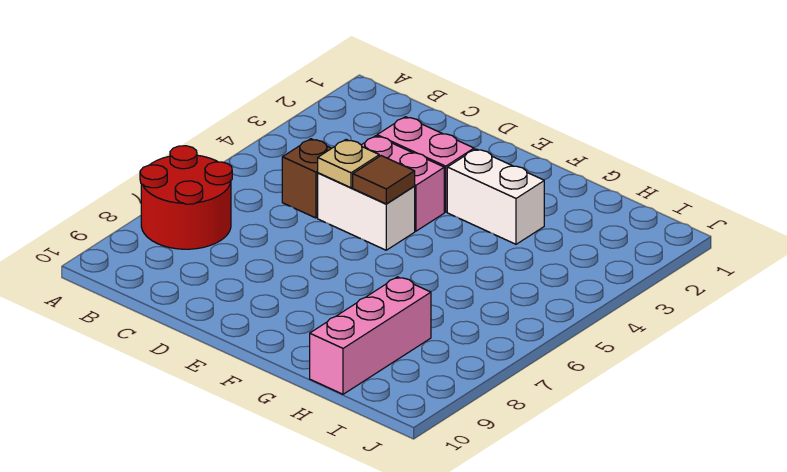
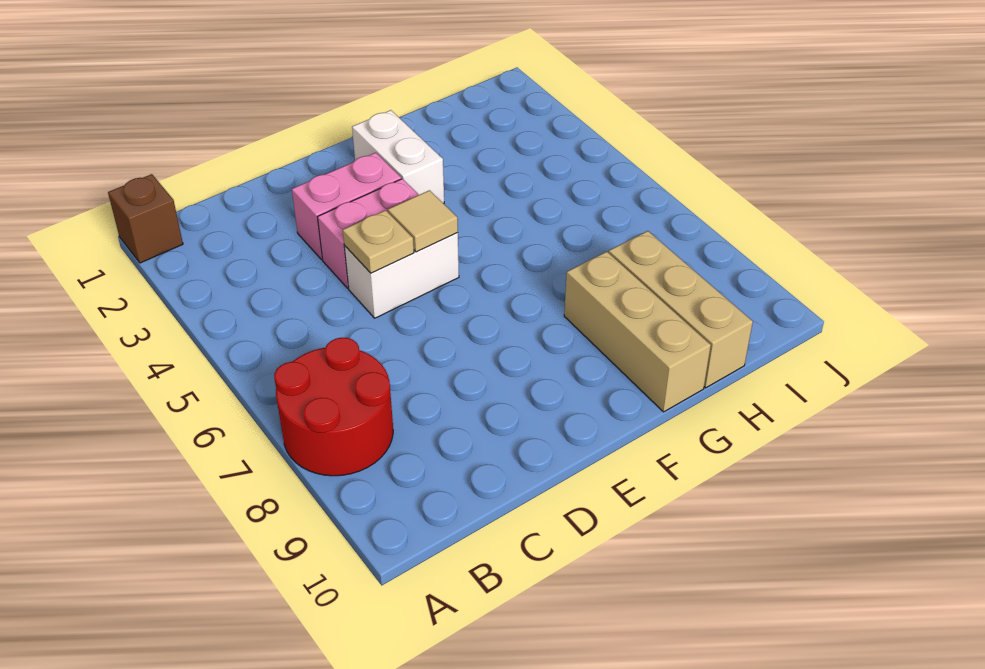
brown 1x1 brick [282,139,332,218] -> brown 1x1 brick moved to [108,174,183,263]
brown 1x1 tile [353,156,415,204] -> tan 1x1 tile [388,190,458,252]
white 1x2 brick [447,149,544,244] -> white 1x2 brick turned to [352,110,444,204]
none -> tan 1x3 brick [564,252,711,412]
pink 1x3 brick [310,277,431,394] -> tan 1x3 brick [609,231,753,388]

